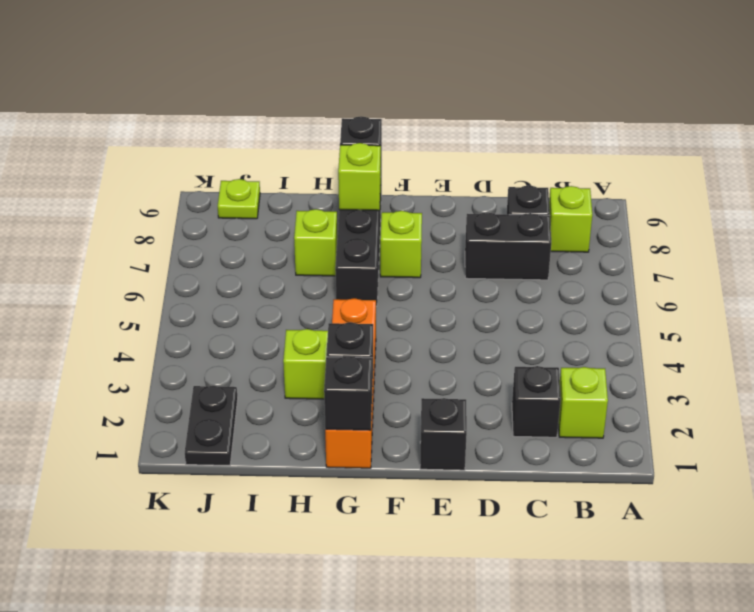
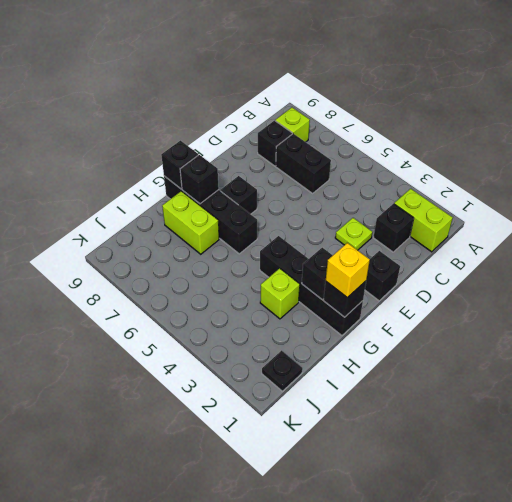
lime 1x1 brick [558,367,608,438] -> lime 1x2 brick [394,189,453,252]
black 1x2 brick [465,212,551,280] -> black 1x2 brick turned to [276,134,331,193]
lime 1x1 brick [380,211,422,278] -> black 1x1 brick [221,176,257,214]
orange 1x4 brick [325,298,376,468] -> black 1x4 brick [260,236,363,335]
none -> yellow 1x1 brick [326,243,370,298]
lime 1x1 brick [338,143,381,211] -> black 1x1 brick [180,155,219,204]
lime 1x1 brick [294,209,337,276] -> lime 1x2 brick [162,191,219,254]
black 1x2 plate [185,386,238,465] -> black 1x1 plate [262,351,302,391]
lime 1x1 plate [218,179,260,219] -> lime 1x1 plate moved to [335,218,372,250]

